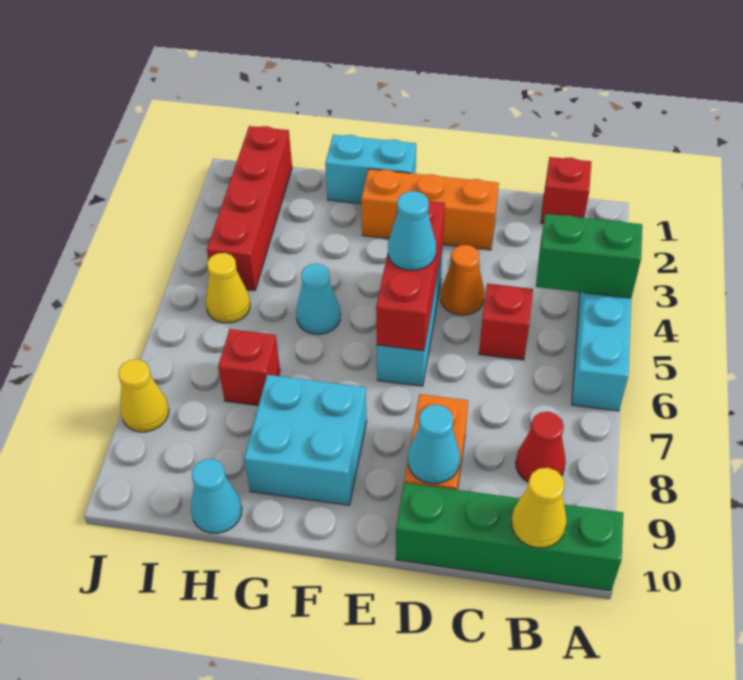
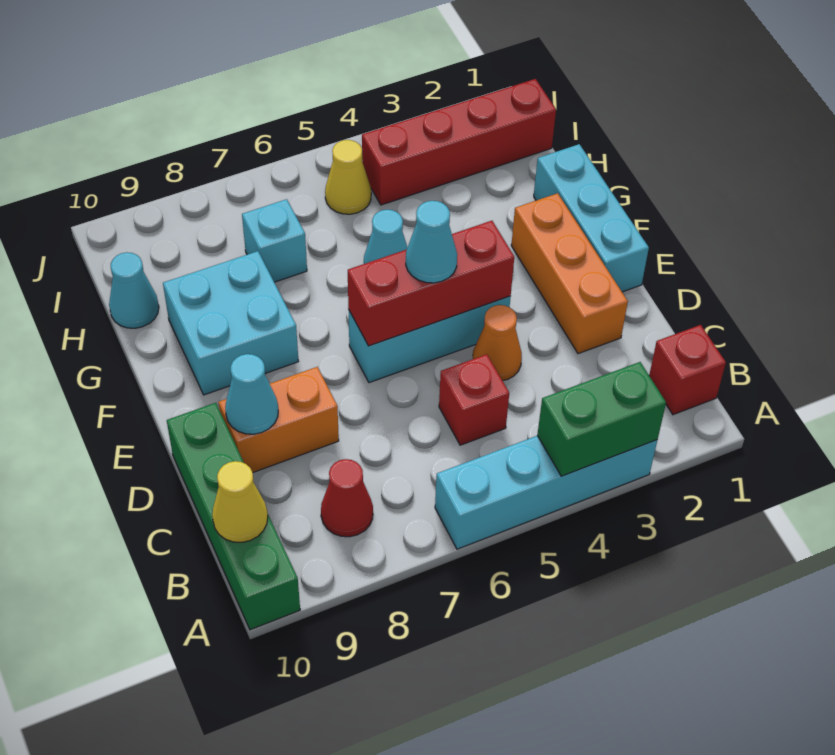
green 1x2 brick [536,214,642,298] -> green 1x2 brick turned to [537,362,666,476]
cyan 1x2 brick [325,135,416,204] -> cyan 1x3 brick [534,144,649,292]
red 1x1 brick [218,329,280,406] -> cyan 1x1 brick [242,199,307,282]
yellow 1x1 cone [118,359,169,432] -> none

